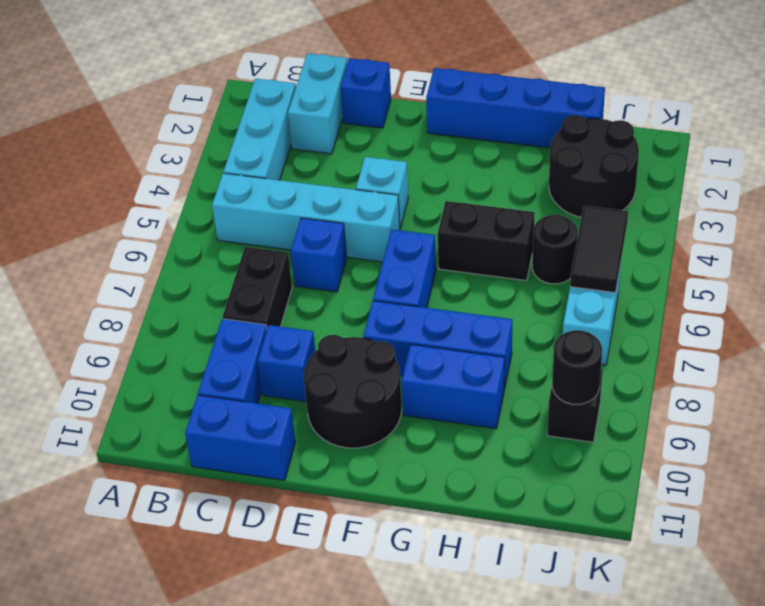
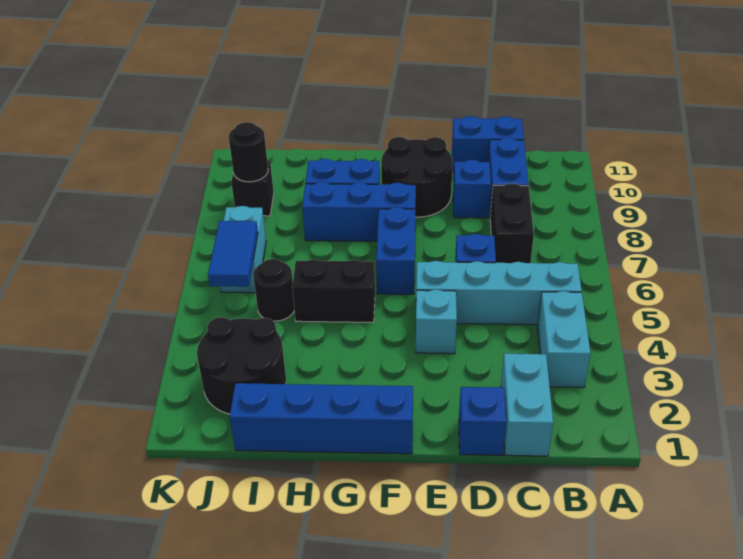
cyan 1x3 brick [224,79,296,180] -> cyan 1x2 brick [538,291,590,387]
black 1x2 tile [570,206,628,293] -> blue 1x2 tile [208,221,258,287]

